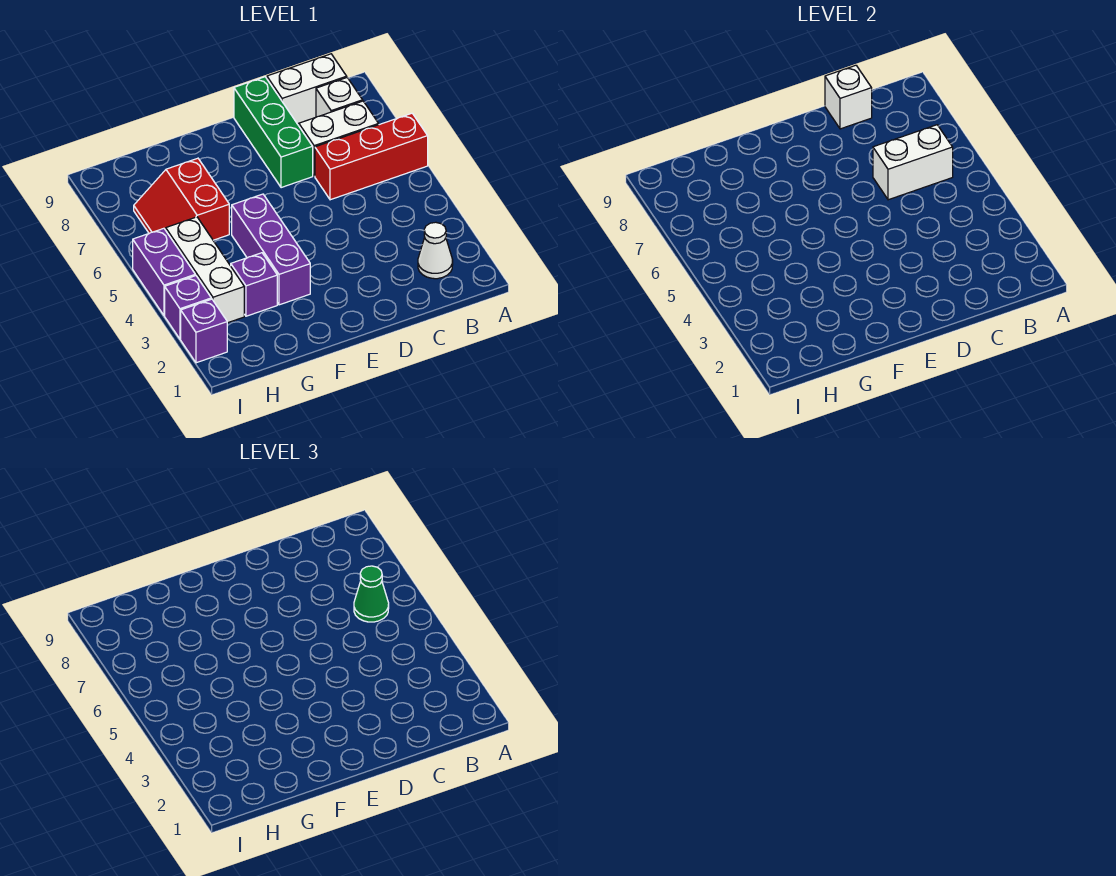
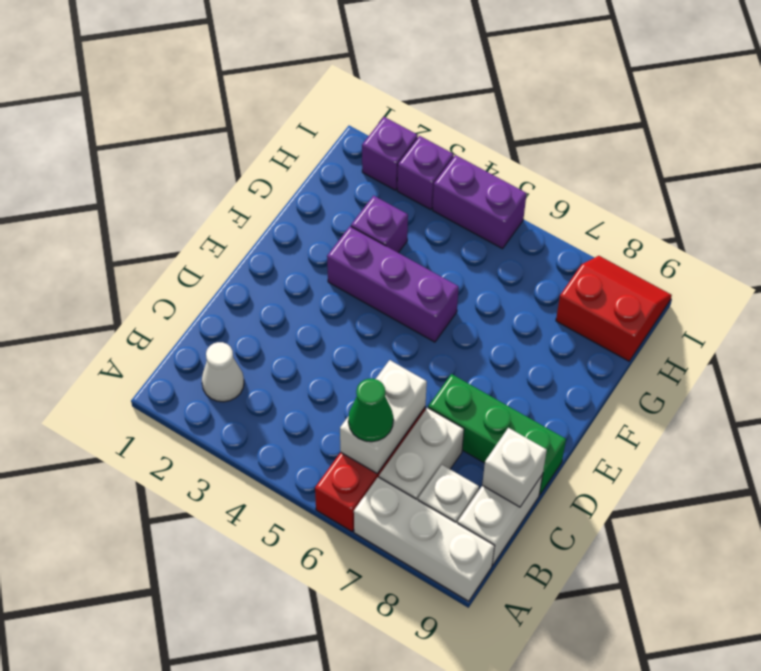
red 2x2 slope [134,158,229,240] -> red 2x2 slope moved to [556,256,672,361]
white 1x3 brick [166,217,244,323] -> white 1x3 brick moved to [354,477,495,601]

